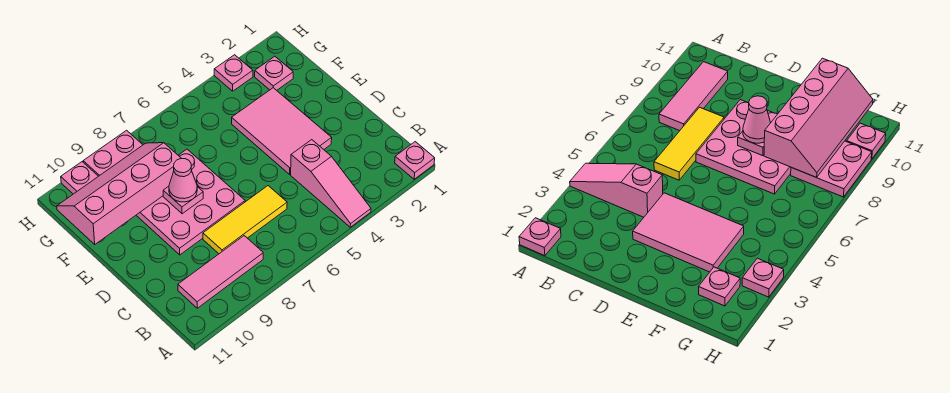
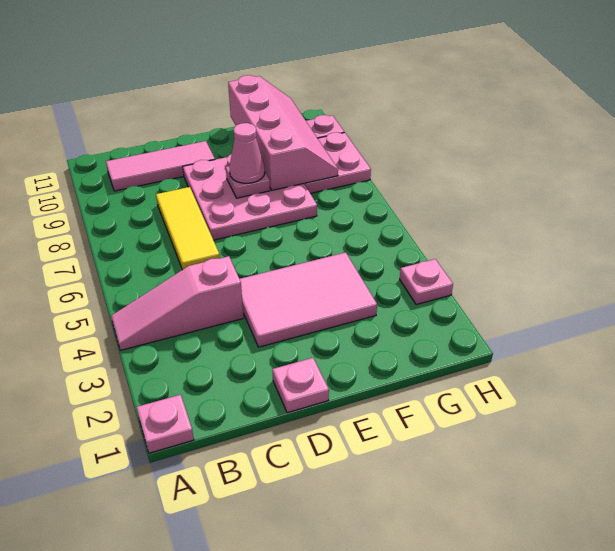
pink 1x3 tile [178,236,263,308] -> pink 1x3 tile turned to [106,141,215,191]
pink 1x1 plate [255,56,293,90] -> pink 1x1 plate moved to [272,358,329,413]

